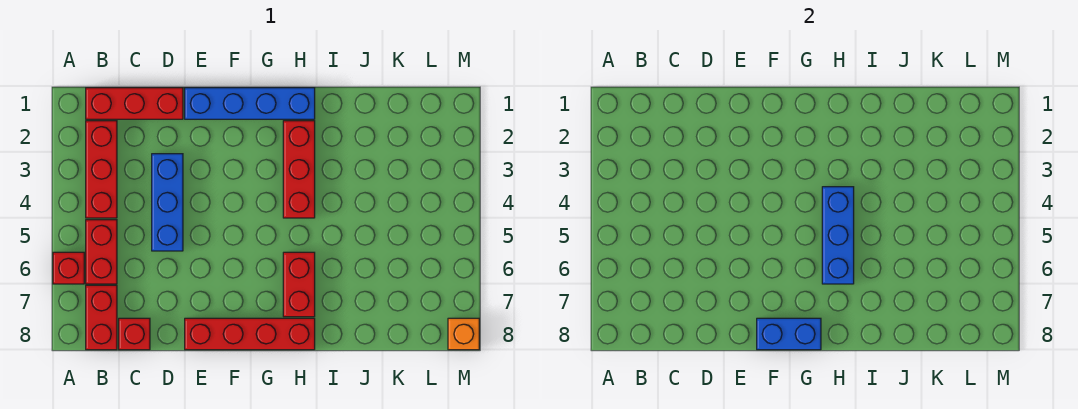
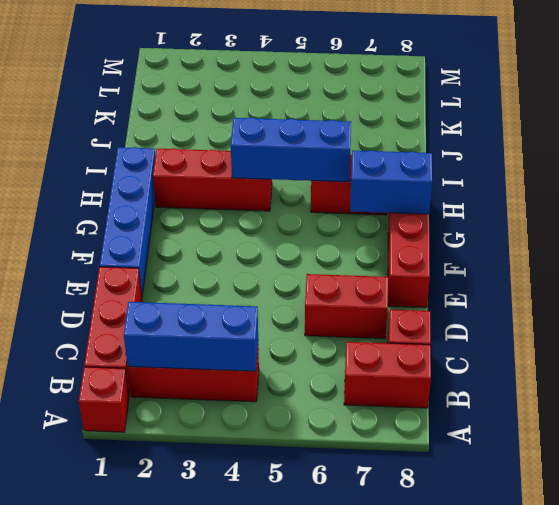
red 1x1 brick [53,252,84,284] -> red 1x1 brick moved to [79,367,129,432]
red 1x2 brick [86,220,117,284] -> red 1x2 brick moved to [305,274,388,339]
blue 1x3 brick [152,154,183,251] -> blue 1x3 brick moved to [124,302,258,371]
blue 1x2 brick [757,318,821,350] -> blue 1x2 brick turned to [350,150,432,214]
orange 1x1 brick [448,318,479,350] -> none

